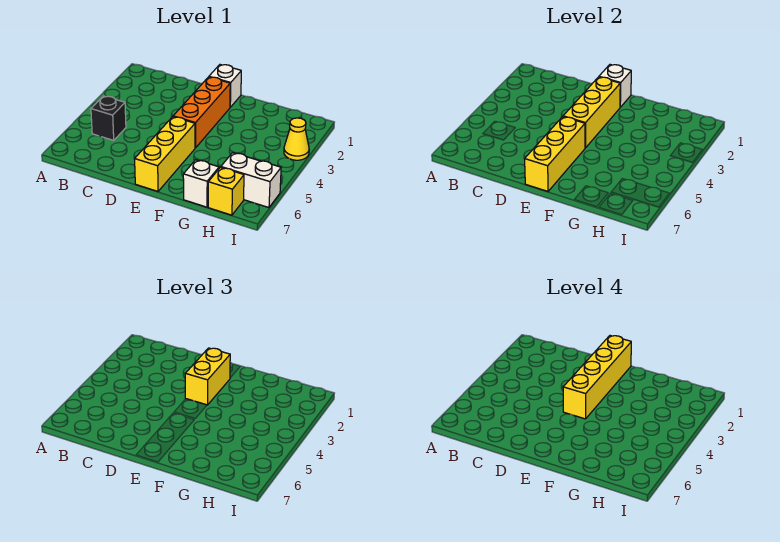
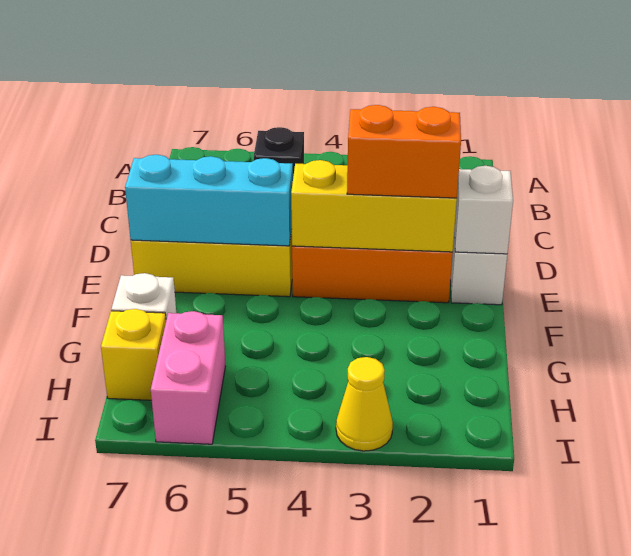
yellow 1x4 brick [563,336,631,419] -> none
yellow 1x2 brick [185,348,230,405] -> orange 1x2 brick [347,105,461,198]
yellow 1x3 brick [525,117,585,191] -> cyan 1x3 brick [125,155,293,246]
white 1x2 brick [221,153,281,208] -> pink 1x2 brick [151,311,225,444]

